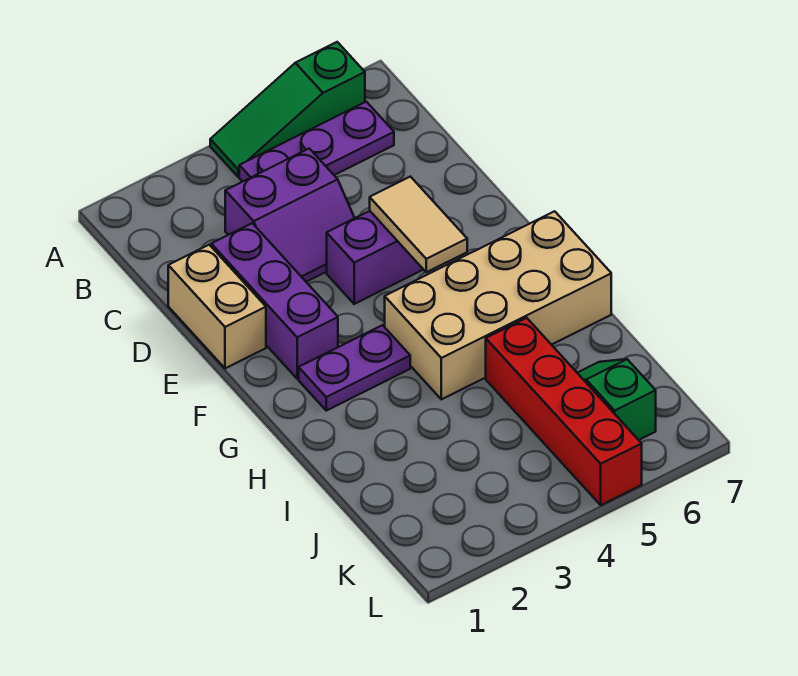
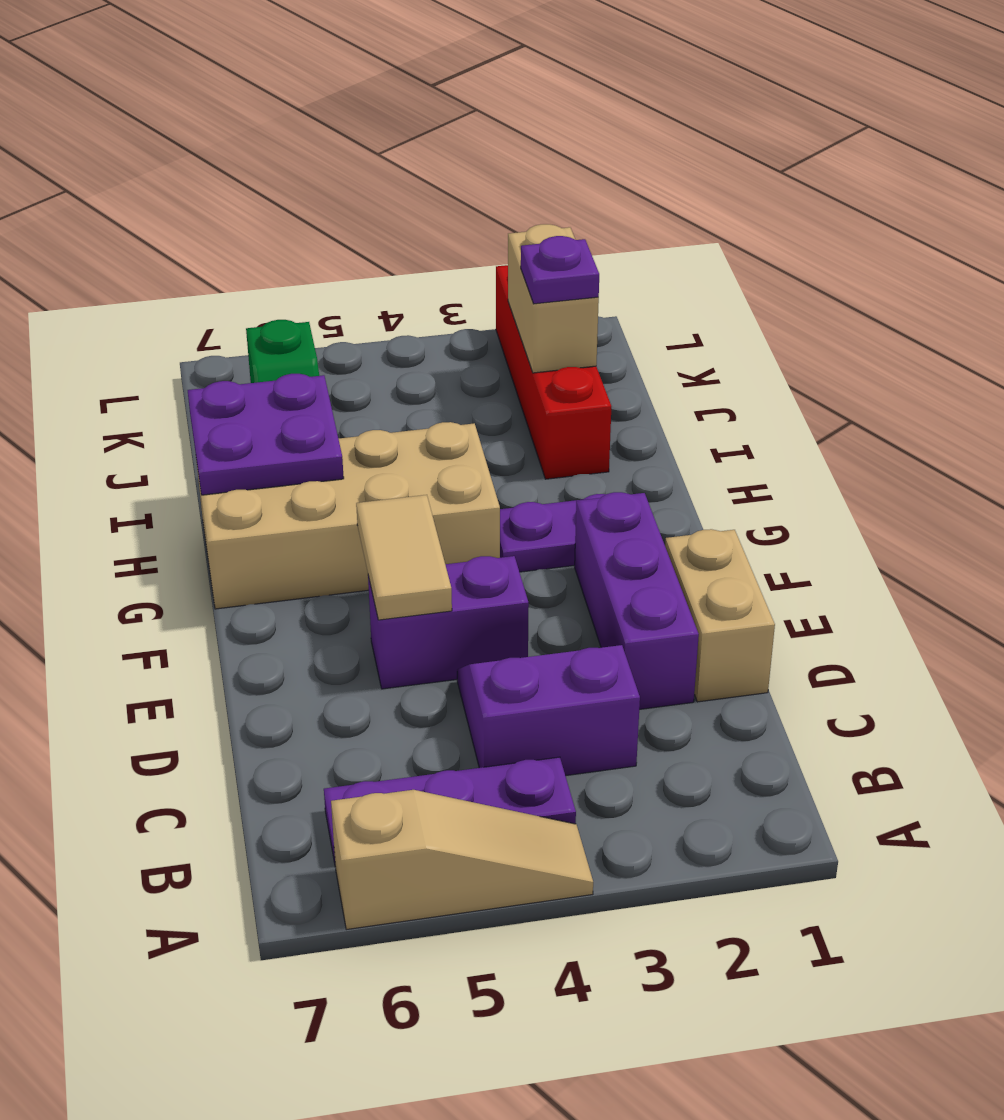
green 1x3 slope [210,42,365,177] -> tan 1x3 slope [331,790,593,930]
none -> purple 2x2 plate [188,374,344,495]
red 1x4 brick [486,318,642,505] -> red 1x4 brick moved to [496,265,611,479]
none -> tan 1x2 brick [508,224,599,373]
none -> purple 1x1 plate [521,236,599,304]

